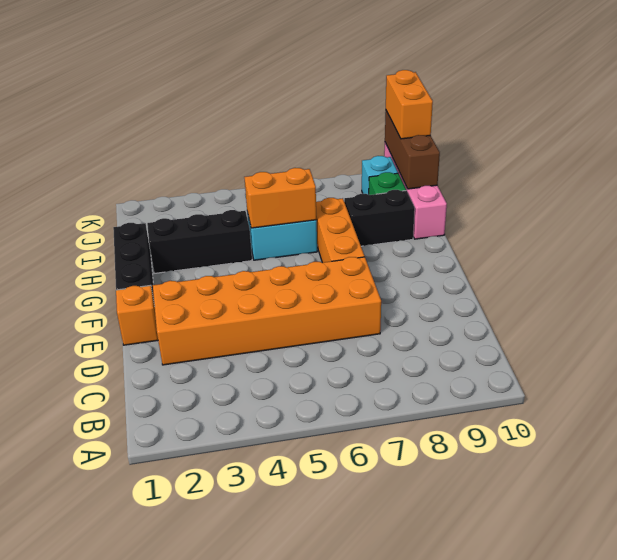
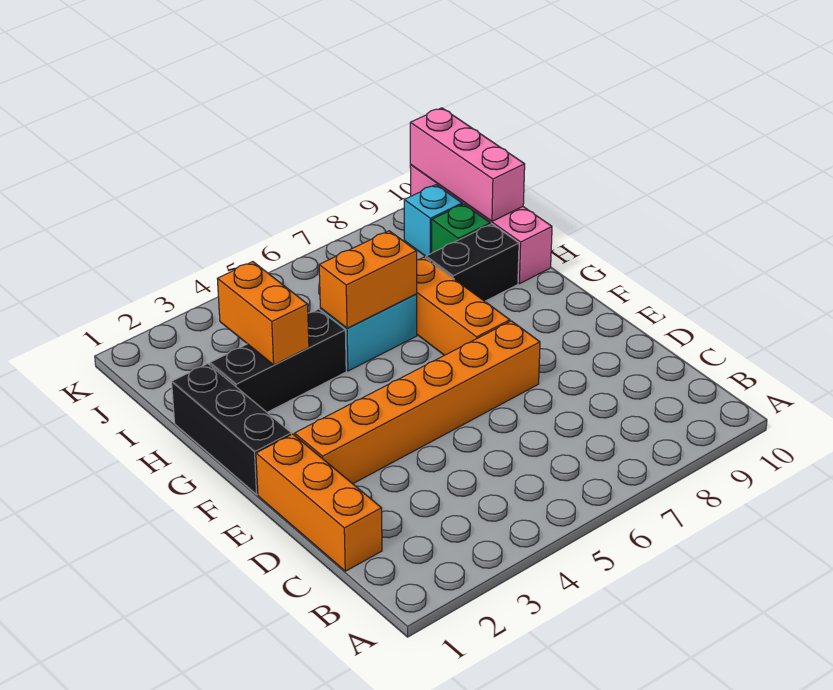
orange 2x6 brick [153,257,381,365] -> orange 1x6 brick [295,321,540,484]
orange 1x1 brick [116,285,158,345] -> orange 1x3 brick [256,434,382,571]
brown 1x3 brick [385,111,440,189] -> pink 1x3 brick [410,108,525,221]
orange 1x2 brick [386,70,433,139] -> orange 1x2 brick moved to [218,262,309,365]

